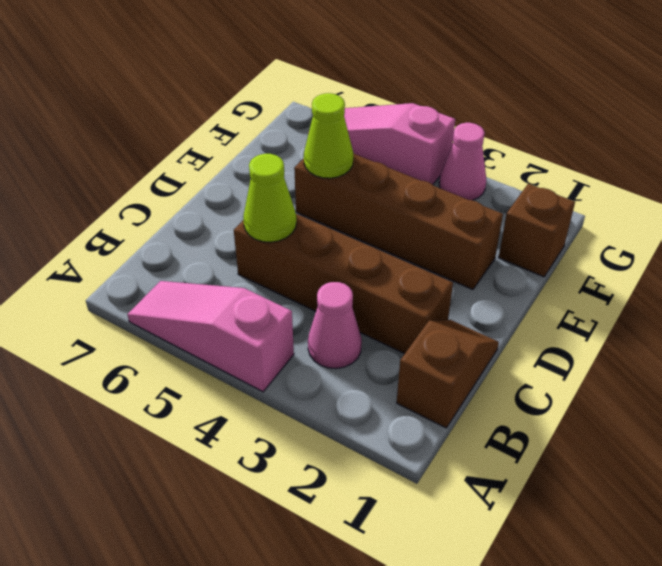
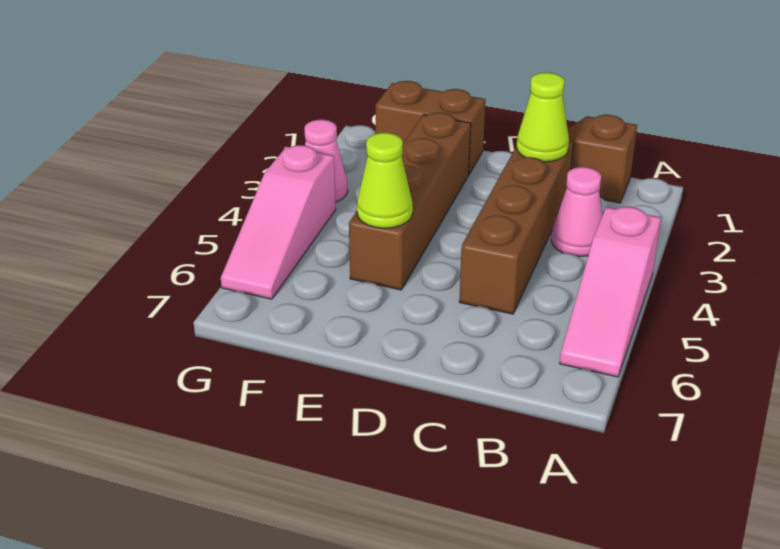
lime 1x1 cone [243,154,296,242] -> lime 1x1 cone moved to [517,73,569,162]
brown 1x1 brick [499,184,575,277] -> brown 1x2 brick [376,81,486,174]

